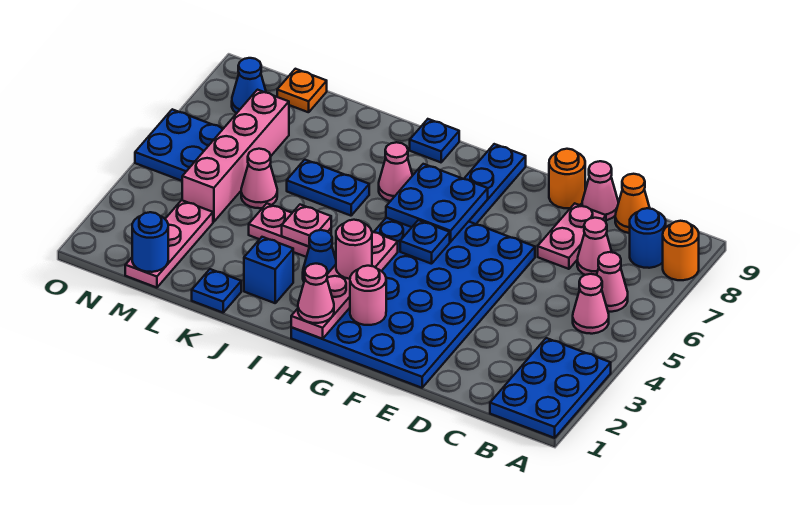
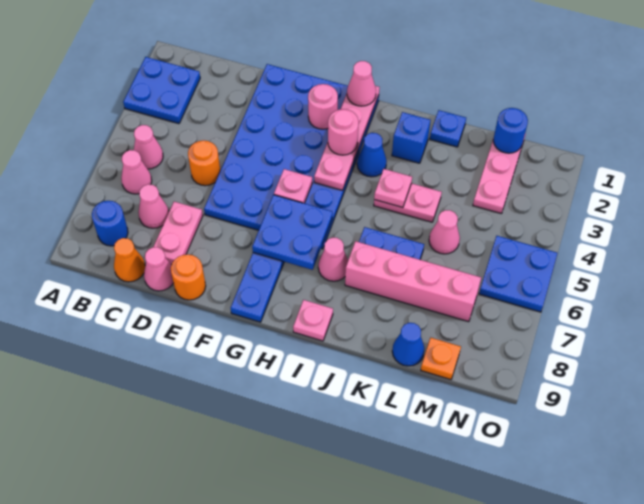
blue 2x3 plate [490,338,611,438] -> blue 2x2 plate [123,57,200,124]
orange 1x1 round brick [663,221,699,280] -> orange 1x1 round brick moved to [188,140,220,186]
blue 1x1 plate [400,220,450,264] -> pink 1x1 plate [274,169,312,203]
blue 1x1 plate [410,119,459,162] -> pink 1x1 plate [293,300,333,341]
pink 1x4 brick [182,90,289,222] -> pink 1x4 brick turned to [345,241,481,322]
blue 1x1 cone [232,58,266,114] -> blue 1x1 cone moved to [392,323,424,366]

